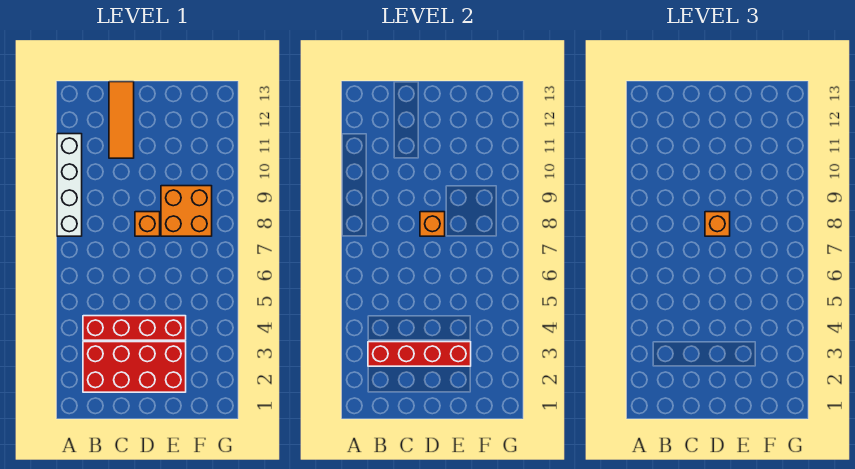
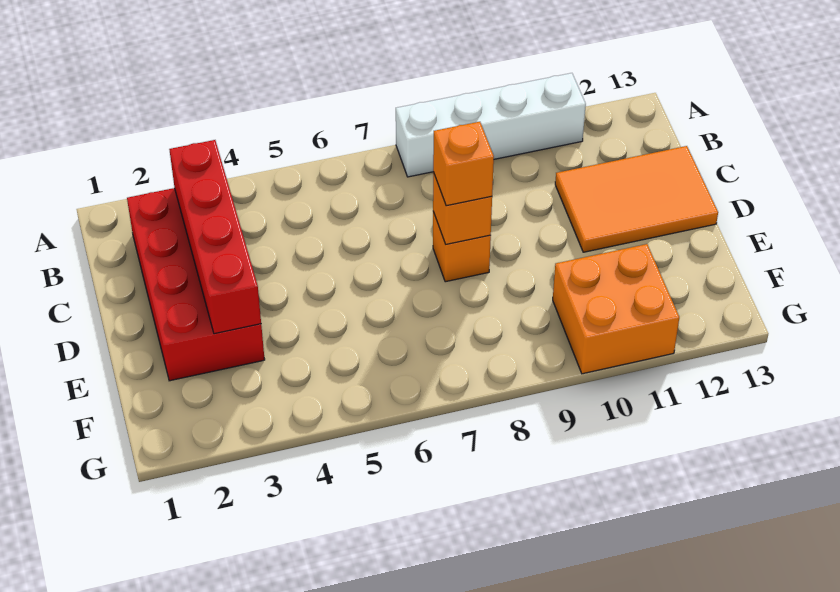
red 1x4 brick [83,316,186,340] -> none
orange 1x3 tile [109,82,134,158] -> orange 2x3 tile [555,146,718,252]
orange 2x2 brick [161,186,212,236] -> orange 2x2 brick moved to [553,244,679,374]

